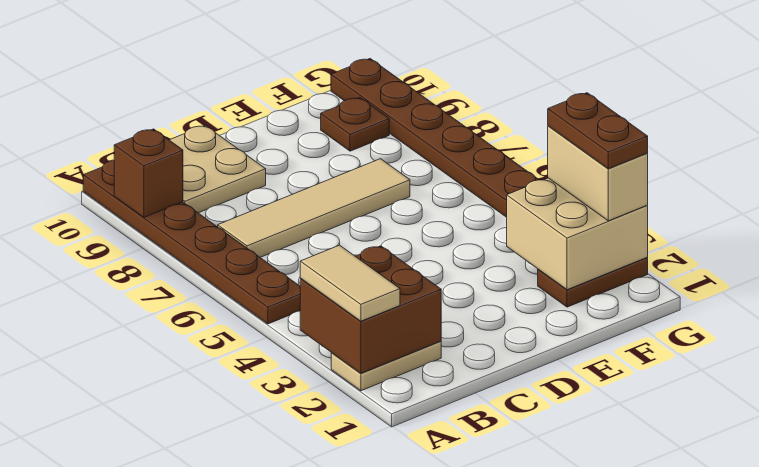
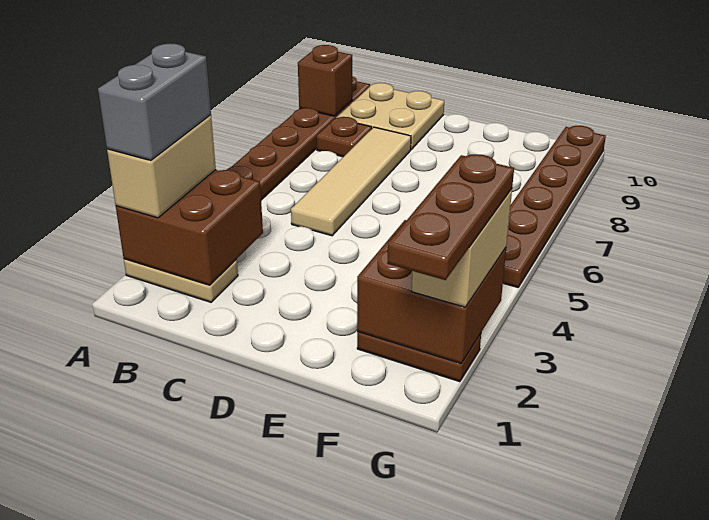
tan 1x2 tile [300,245,400,321] -> tan 1x2 brick [107,115,216,218]
none -> grey 1x2 brick [98,43,211,161]
tan 1x4 tile [218,159,410,258] -> tan 1x4 tile turned to [291,127,411,236]
tan 2x2 brick [507,178,648,290] -> brown 2x2 brick [357,220,506,364]
brown 1x1 plate [321,98,389,151] -> brown 1x1 plate moved to [316,117,372,157]
brown 1x2 plate [548,93,648,169] -> brown 1x3 plate [387,154,514,280]

